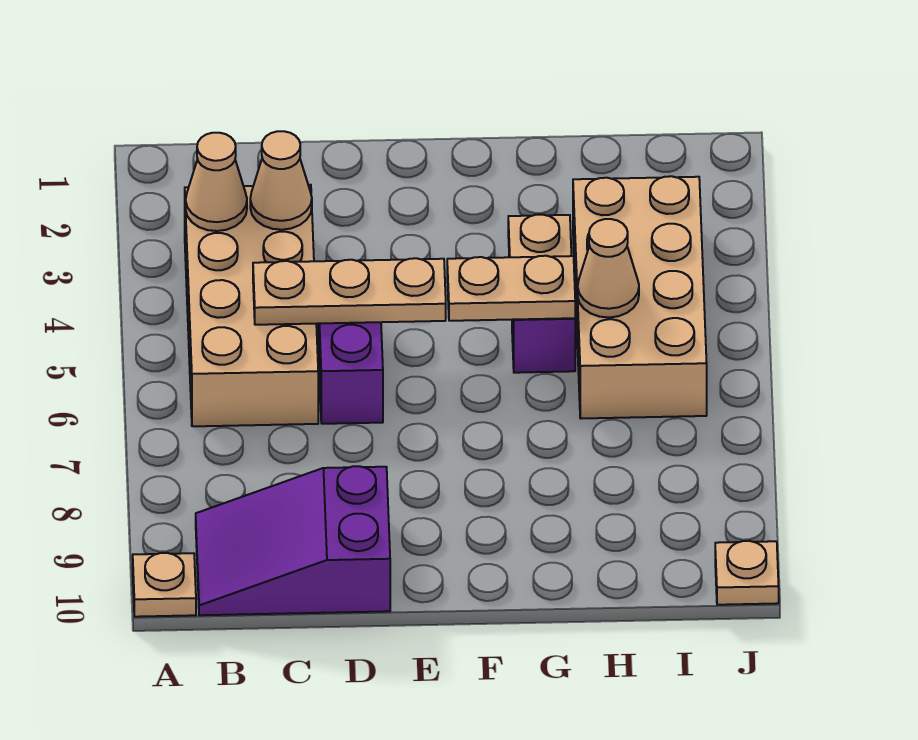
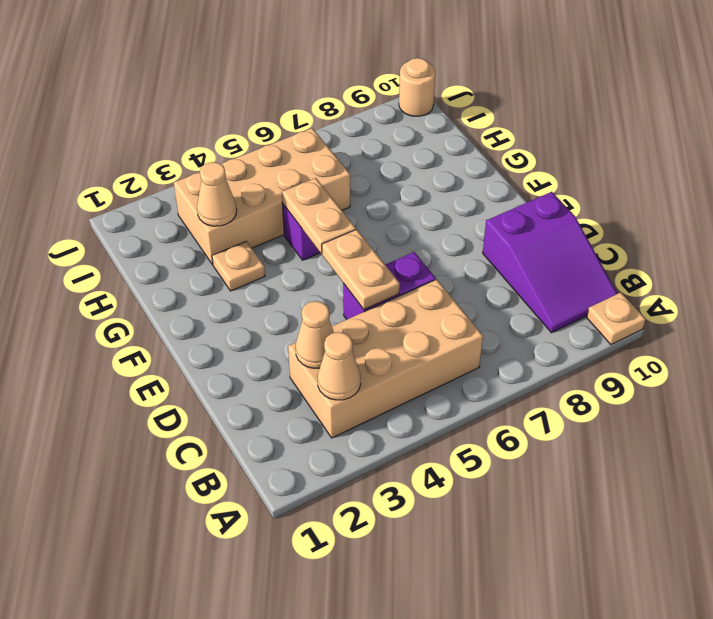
tan 1x3 plate [253,258,446,325] -> tan 1x2 plate [322,229,400,310]
tan 1x1 cone [578,219,639,317] -> tan 1x1 cone moved to [197,162,237,226]
tan 1x1 plate [715,541,779,605] -> tan 1x1 round brick [399,58,435,116]

